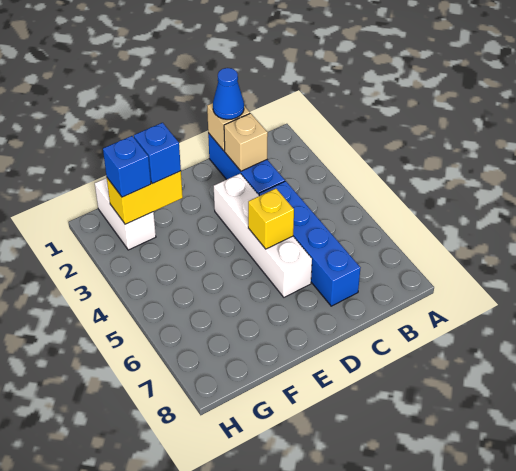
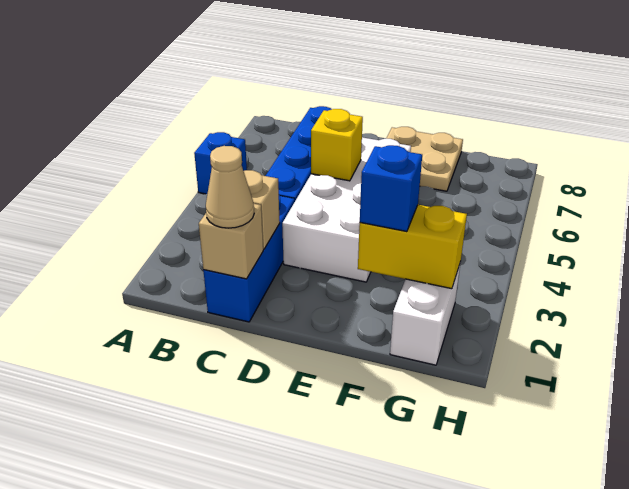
blue 1x1 cone [213,68,244,119] -> tan 1x1 cone [206,146,254,228]
white 1x4 brick [214,173,312,297] -> white 2x4 brick [282,137,411,282]
none -> tan 2x2 plate [386,127,463,191]
blue 1x1 brick [103,136,151,197] -> blue 1x1 brick moved to [194,132,247,194]

